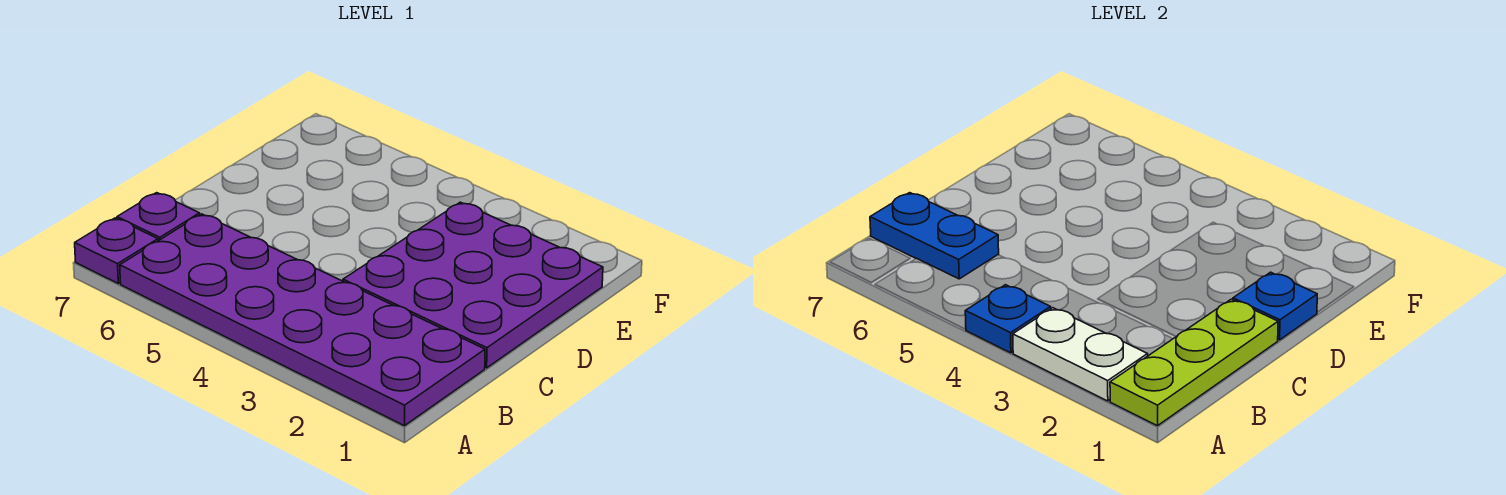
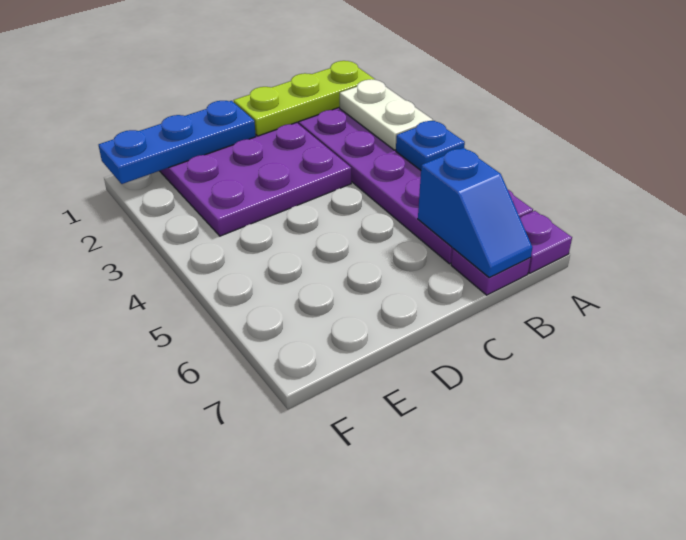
blue 1x2 plate [870,193,999,279] -> blue 1x2 slope [418,148,532,278]
blue 1x1 plate [1233,272,1317,340] -> blue 1x3 plate [99,101,256,184]

